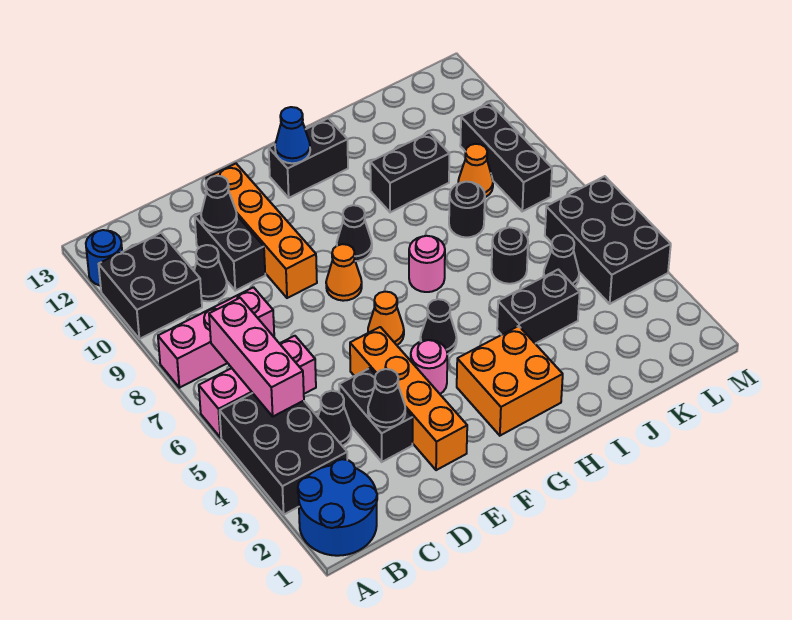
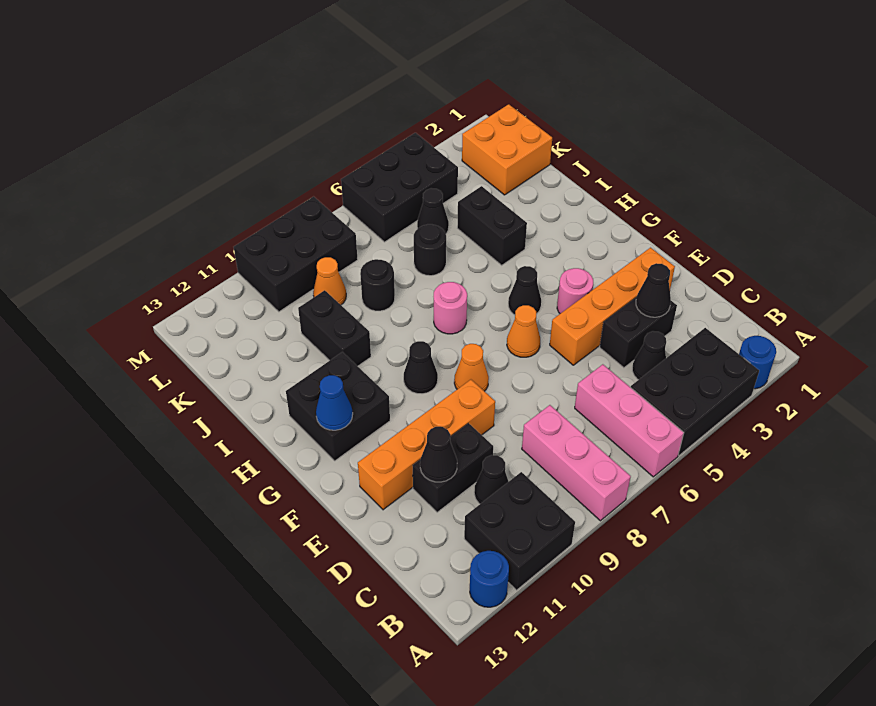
blue 2x2 round brick [298,459,377,556] -> blue 1x1 round brick [739,336,776,389]
pink 1x3 brick [209,298,304,416] -> none
orange 2x2 brick [457,326,563,436] -> orange 2x2 brick moved to [462,104,552,195]
black 1x2 brick [269,118,348,198] -> black 2x2 brick [286,352,390,461]
black 1x3 brick [460,103,552,211] -> black 2x3 brick [234,197,358,312]

